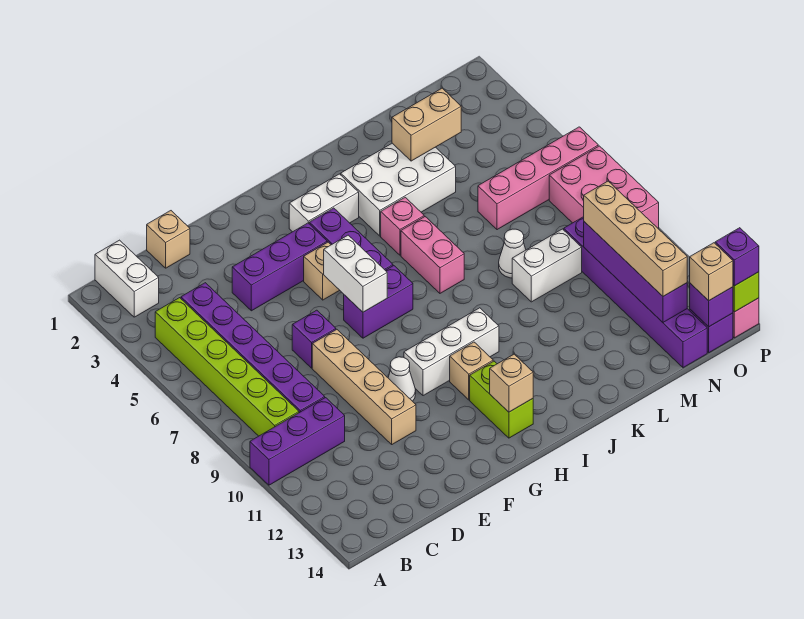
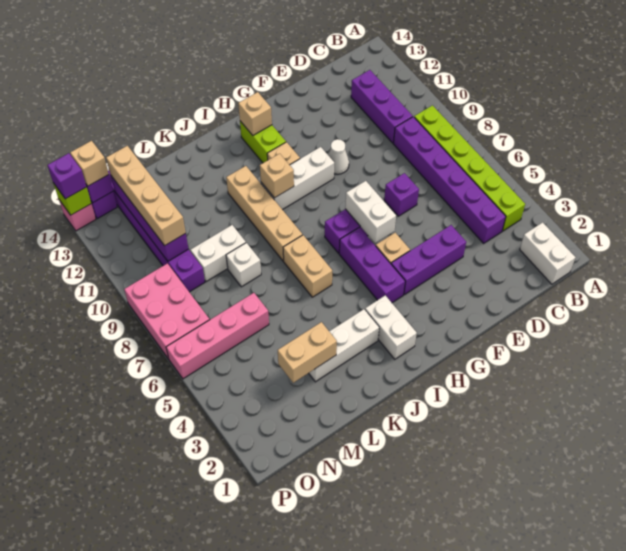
purple 1x3 brick [250,398,345,485] -> purple 1x3 brick turned to [351,70,413,143]
tan 1x1 brick [147,211,190,268] -> tan 1x1 brick moved to [260,154,294,198]
tan 1x4 brick [312,330,416,444] -> tan 1x4 brick moved to [226,166,302,261]
white 1x2 brick [289,174,359,232] -> white 1x2 brick turned to [365,295,417,359]
white 2x3 brick [341,143,456,236] -> white 1x3 brick [309,309,379,382]
pink 1x1 brick [381,197,424,255] -> none
pink 1x2 brick [401,217,464,293] -> tan 1x2 brick [283,235,332,297]
white 1x1 cone [499,229,526,278] -> white 1x1 brick [226,243,261,287]

